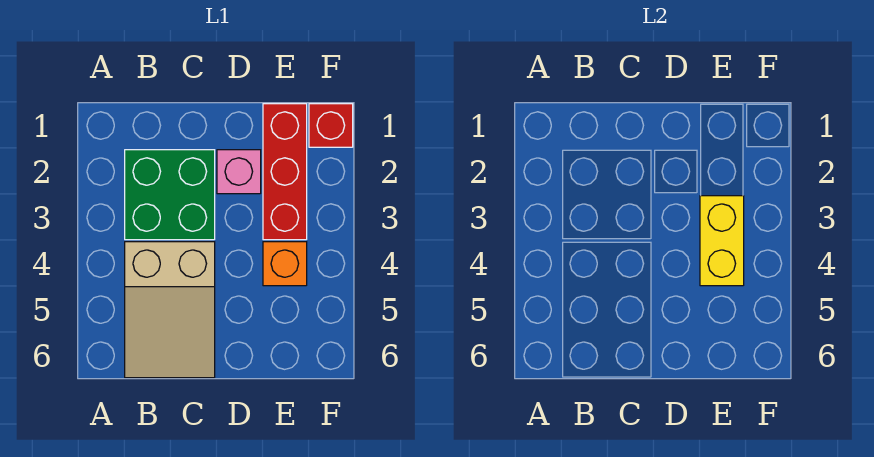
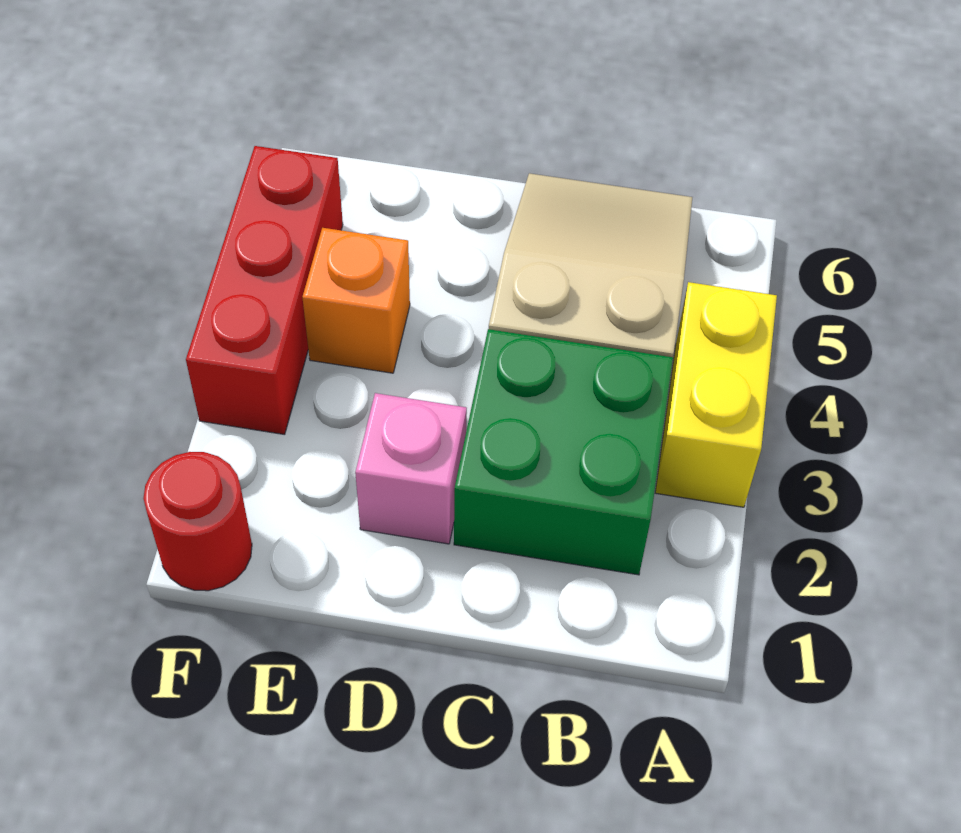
red 1x3 brick [263,104,307,240] -> red 1x3 brick moved to [186,146,343,435]
yellow 1x2 brick [700,196,744,286] -> yellow 1x2 brick moved to [655,282,777,507]
red 1x1 brick [309,104,353,147] -> red 1x1 round brick [143,452,252,591]

